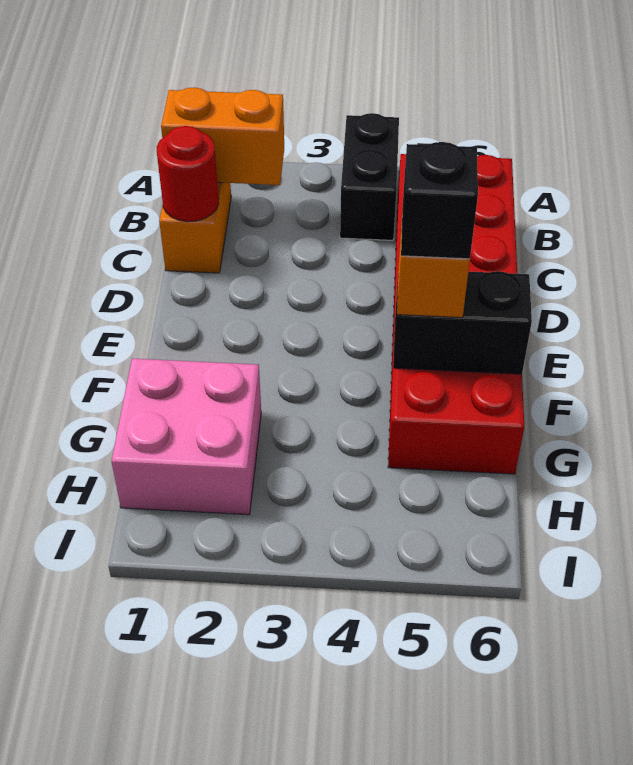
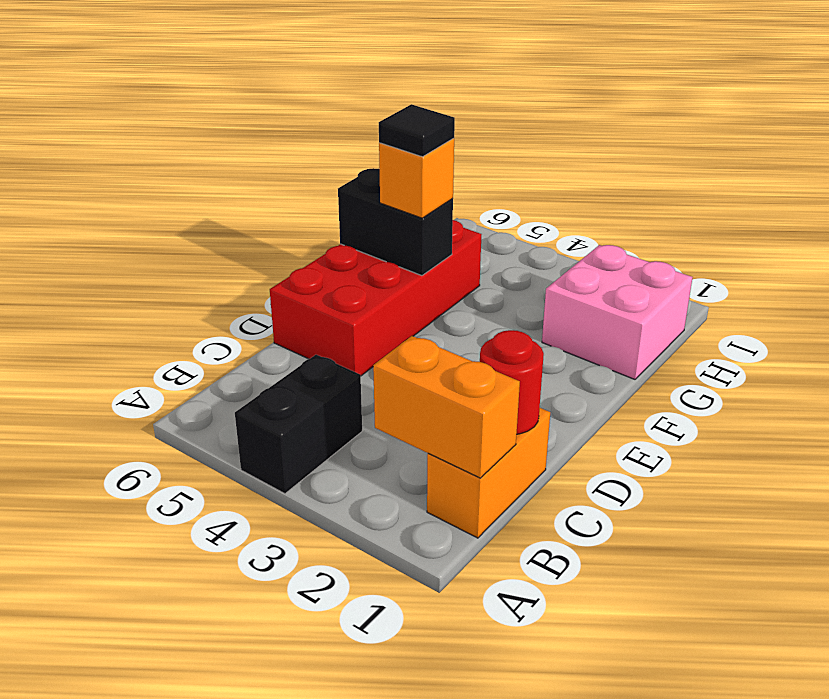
red 2x6 brick [388,154,524,474] -> red 2x4 brick [270,220,482,376]
black 1x1 brick [401,142,478,259] -> black 1x1 tile [379,104,455,157]

